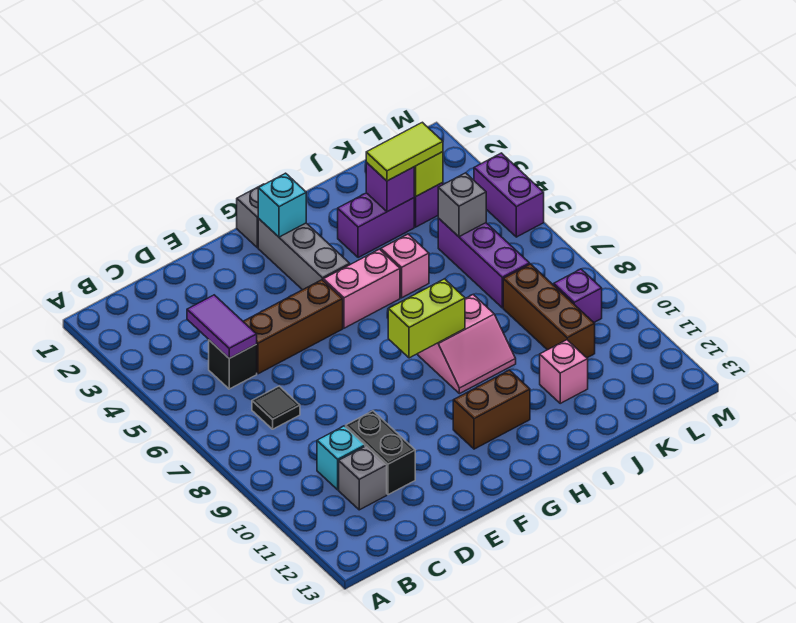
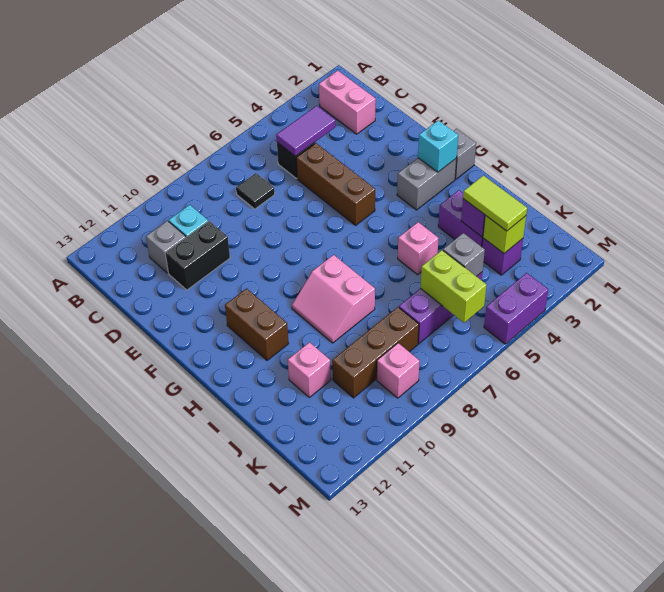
grey 1x3 brick [258,218,350,290] -> grey 1x2 brick [397,158,457,210]
pink 1x2 brick [323,249,400,328] -> pink 1x2 brick moved to [319,71,376,134]
lime 1x2 brick [388,279,465,358] -> lime 1x2 brick moved to [420,250,486,323]
purple 1x1 brick [554,269,602,322] -> pink 1x1 brick [377,343,420,398]

